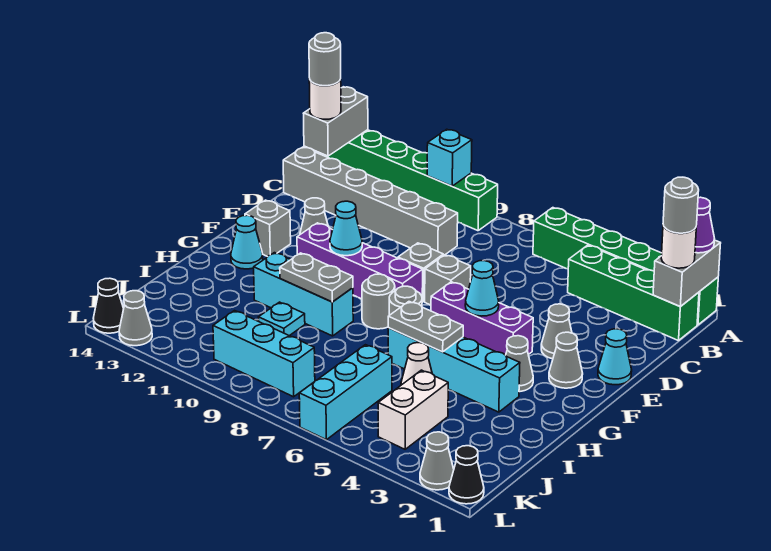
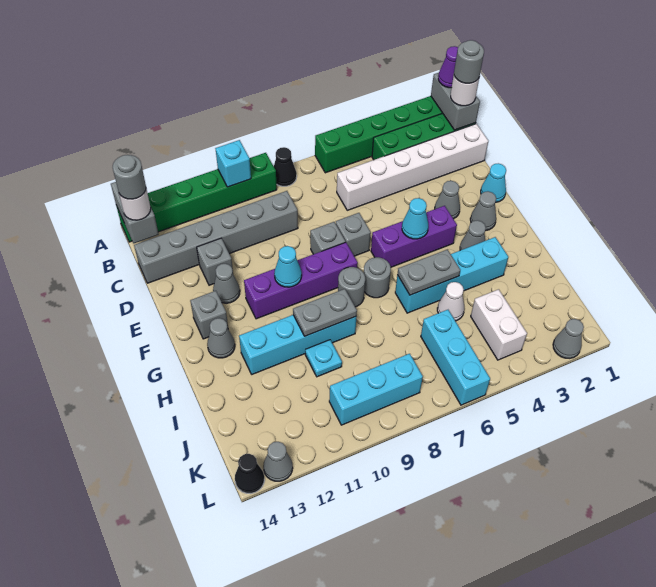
none -> white 1x6 brick [337,124,488,210]
none -> grey 1x1 brick [197,238,233,285]
cyan 1x1 cone [231,215,263,269] -> grey 1x1 cone [207,318,235,358]
cyan 1x3 brick [254,253,353,336] -> cyan 1x4 brick [239,315,357,374]
black 1x1 cone [449,446,484,504] -> black 1x1 cone moved to [274,147,297,186]

